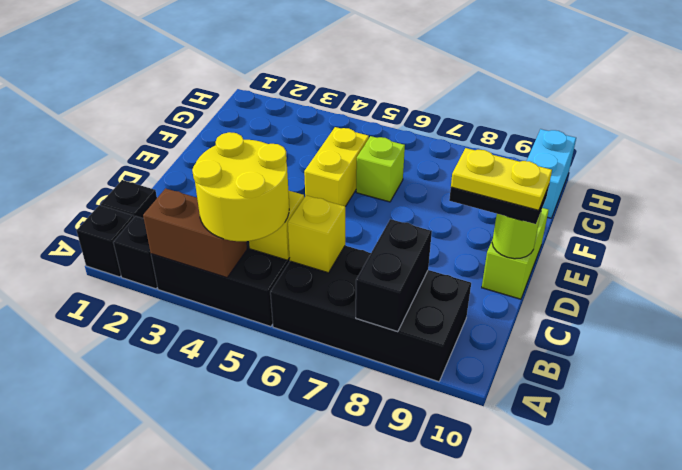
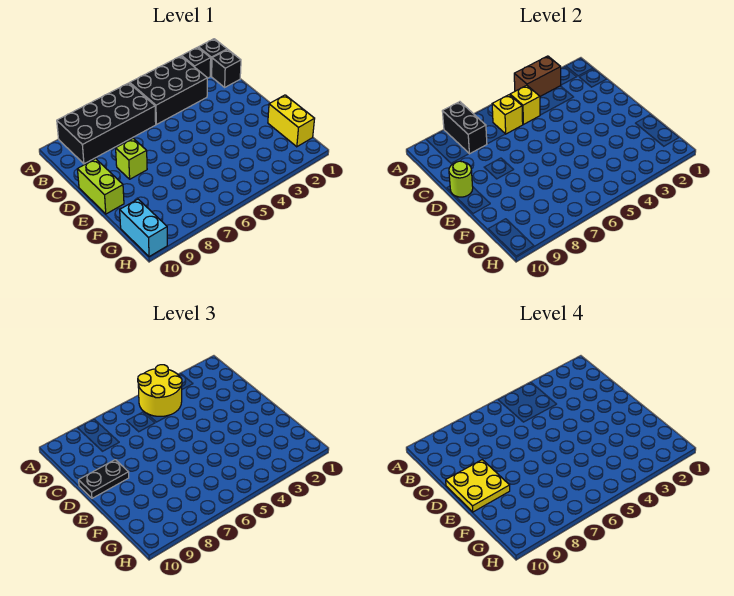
yellow 1x2 plate [451,148,552,210] -> yellow 2x2 plate [446,460,510,512]
yellow 1x2 brick [304,127,369,206] -> yellow 1x2 brick moved to [268,95,315,147]
lime 1x1 brick [356,136,405,202] -> lime 1x1 brick moved to [116,138,147,179]

